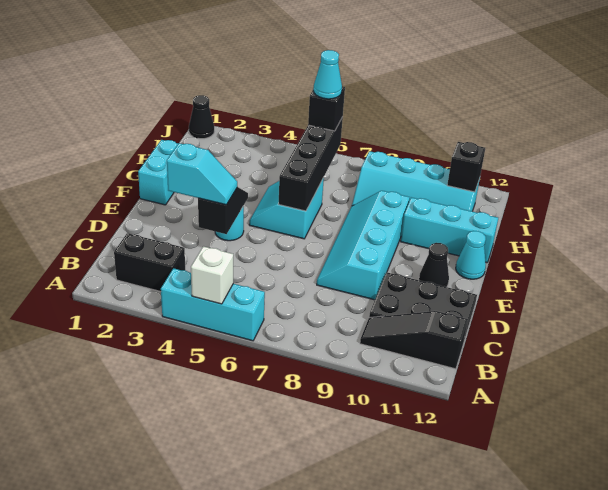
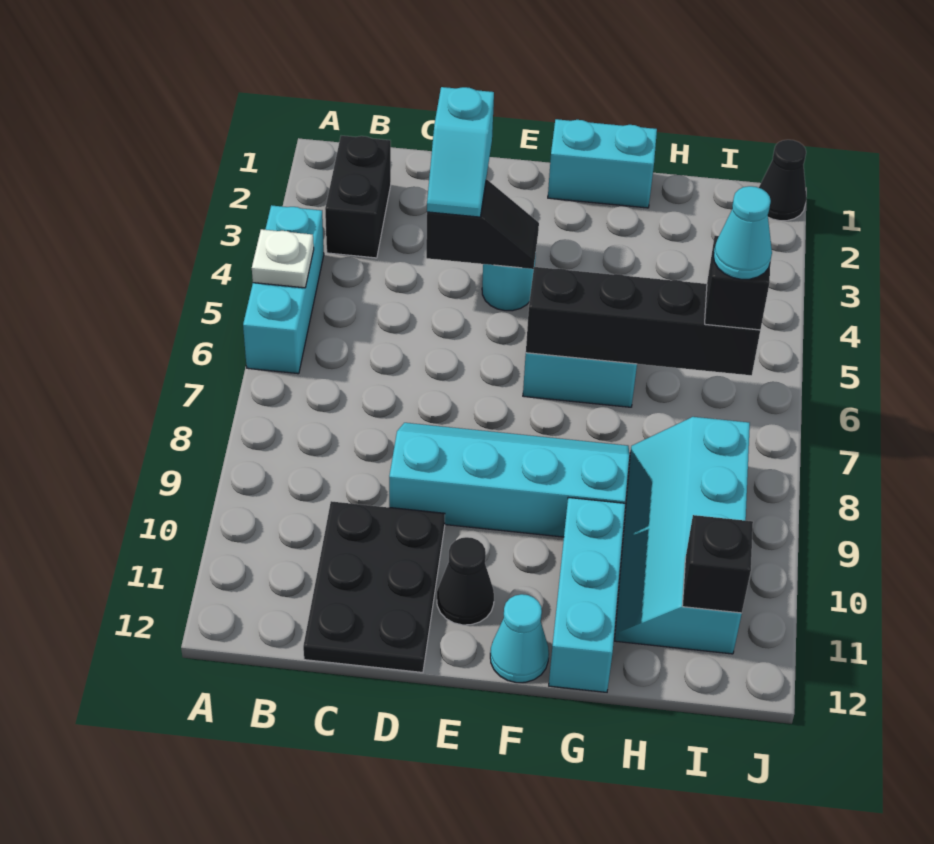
white 1x1 brick [191,246,233,304] -> white 1x1 plate [252,229,314,288]
black 1x3 slope [360,311,468,369] -> none

